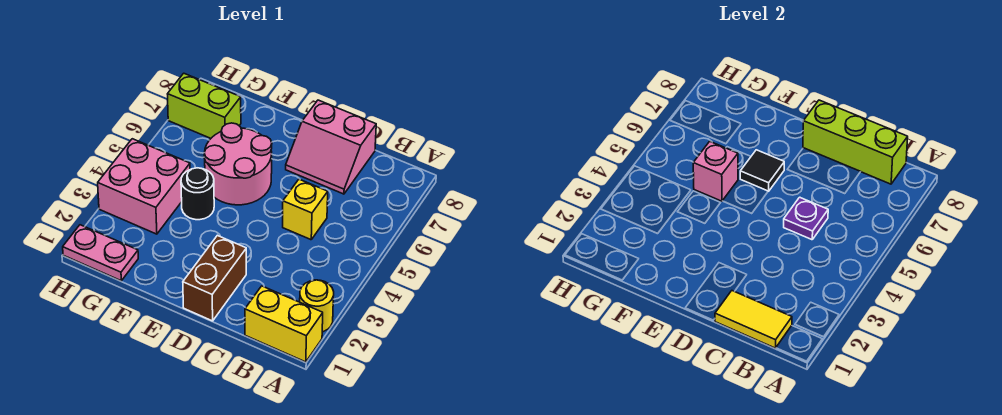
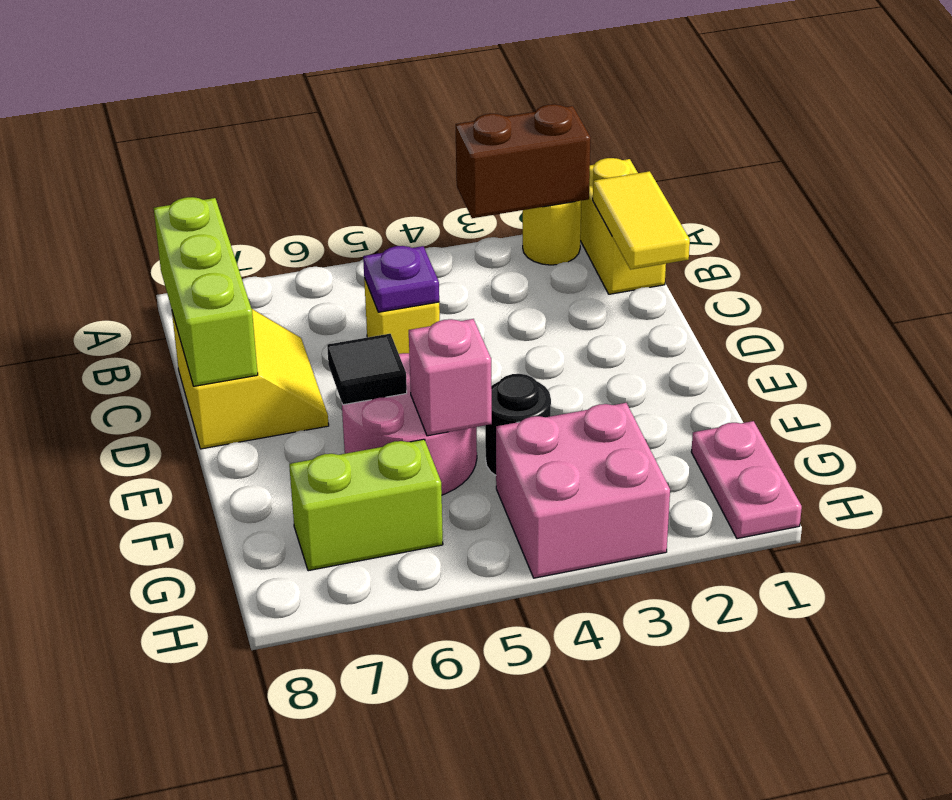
pink 2x2 slope [286,100,376,194] -> yellow 2x2 slope [172,309,329,449]
brown 1x2 brick [183,235,246,321] -> brown 1x2 brick moved to [456,104,591,218]
lime 1x2 brick [168,73,241,138] -> lime 1x2 brick turned to [289,439,443,571]

